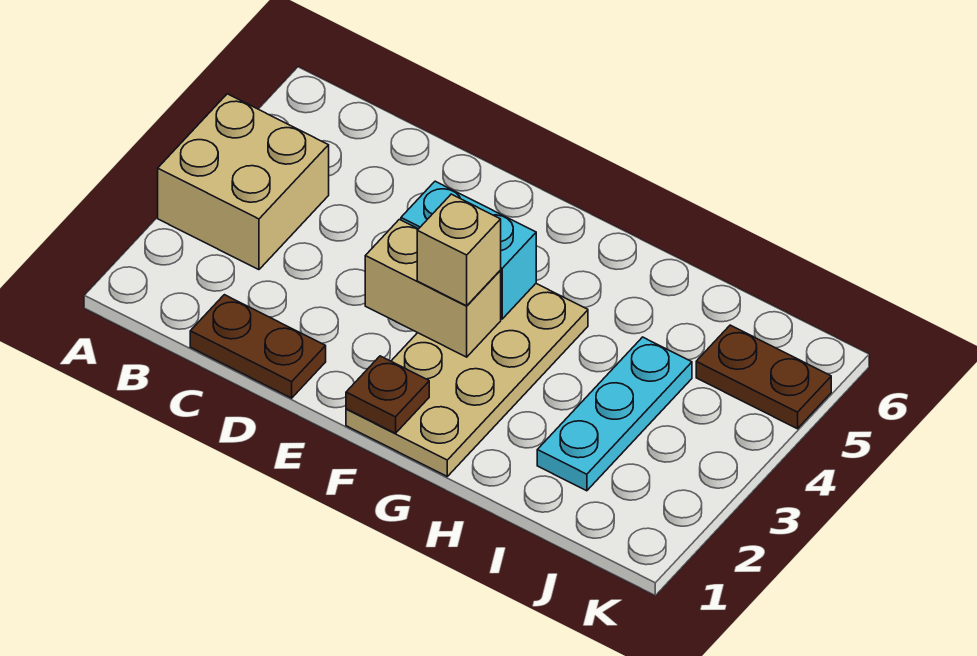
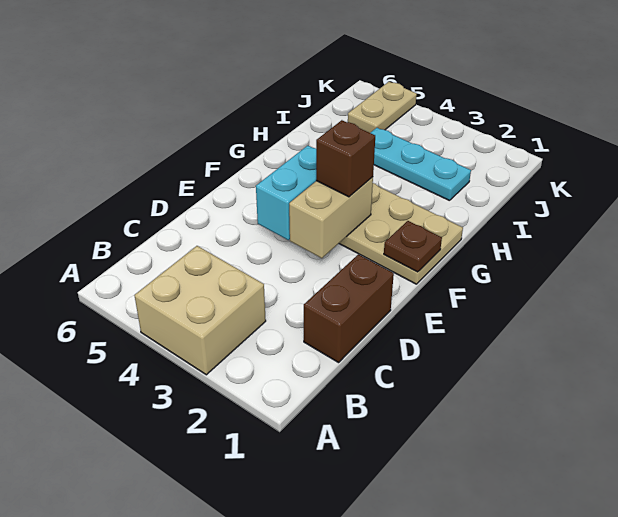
brown 1x2 plate [190,295,326,398] -> brown 1x2 brick [304,254,394,363]
tan 1x1 brick [417,194,501,306] -> brown 1x1 brick [316,120,375,197]
brown 1x2 plate [696,325,831,429] -> tan 1x2 plate [348,82,417,133]

